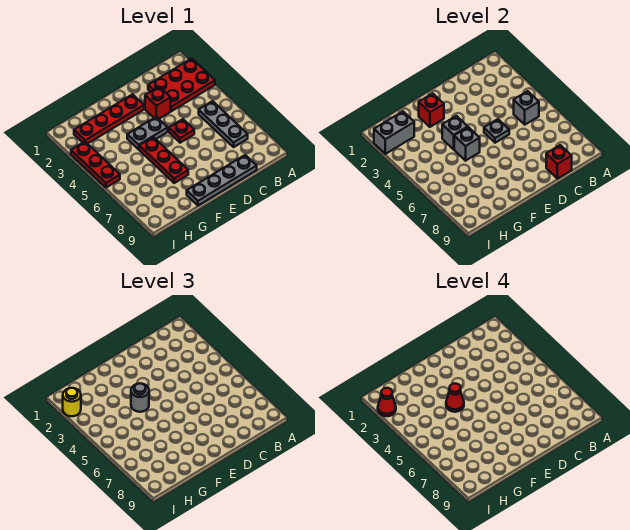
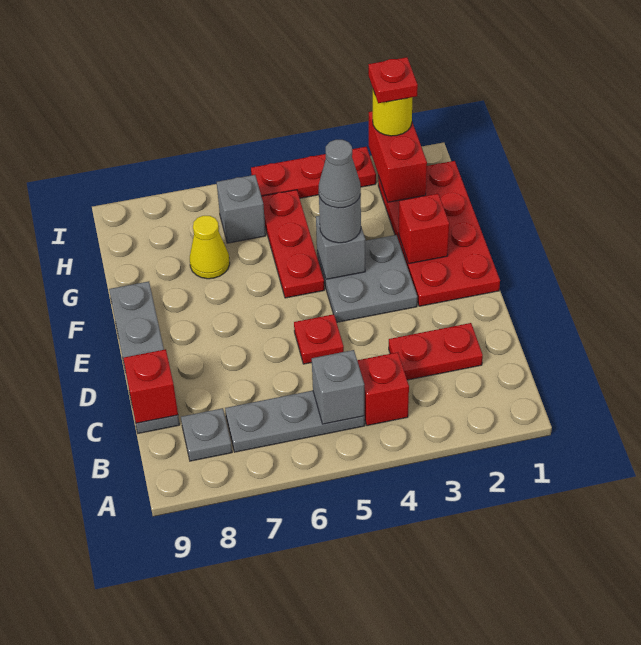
red 2x3 plate [148,59,215,111] -> red 1x2 plate [389,323,483,380]
red 1x1 brick [145,87,171,119] -> red 1x1 brick moved to [357,352,409,426]
grey 1x1 plate [484,119,509,143] -> grey 1x1 plate moved to [181,408,232,461]
red 1x4 plate [74,94,144,144] -> red 2x4 plate [378,161,500,306]
grey 1x2 plate [127,117,168,149] -> grey 2x2 plate [317,235,417,322]
red 1x1 cone [446,383,464,412] -> grey 1x1 cone [319,140,361,208]
red 1x3 plate [139,137,188,183] -> red 1x3 plate turned to [261,190,324,298]
grey 1x1 brick [454,127,480,161] -> grey 1x1 brick moved to [217,175,266,243]
none -> yellow 1x1 cone [190,216,230,279]
grey 1x2 brick [374,112,414,154] -> red 1x2 brick [369,111,427,202]
red 1x1 cone [378,388,396,416] -> red 1x1 plate [368,57,418,103]

